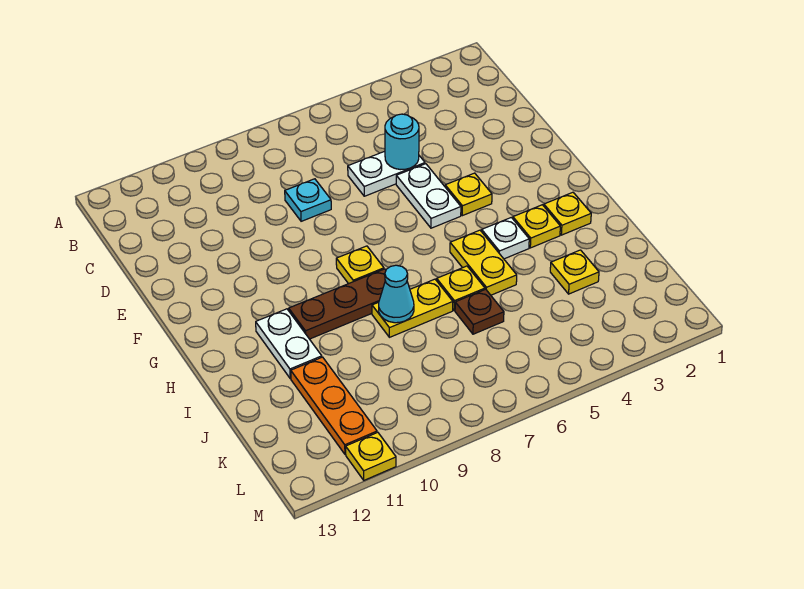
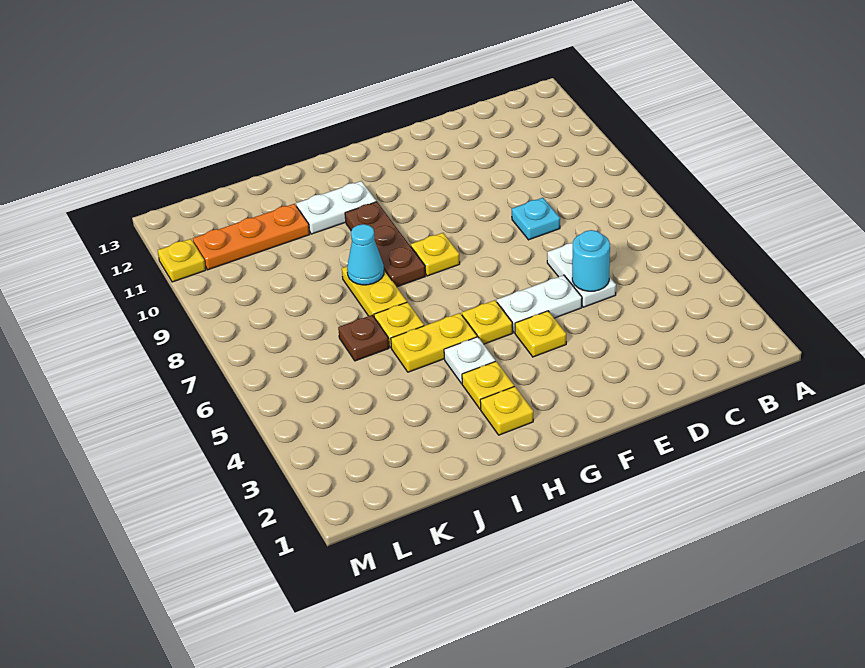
yellow 1x1 plate [550,250,599,294] -> yellow 1x1 plate moved to [462,300,513,344]

